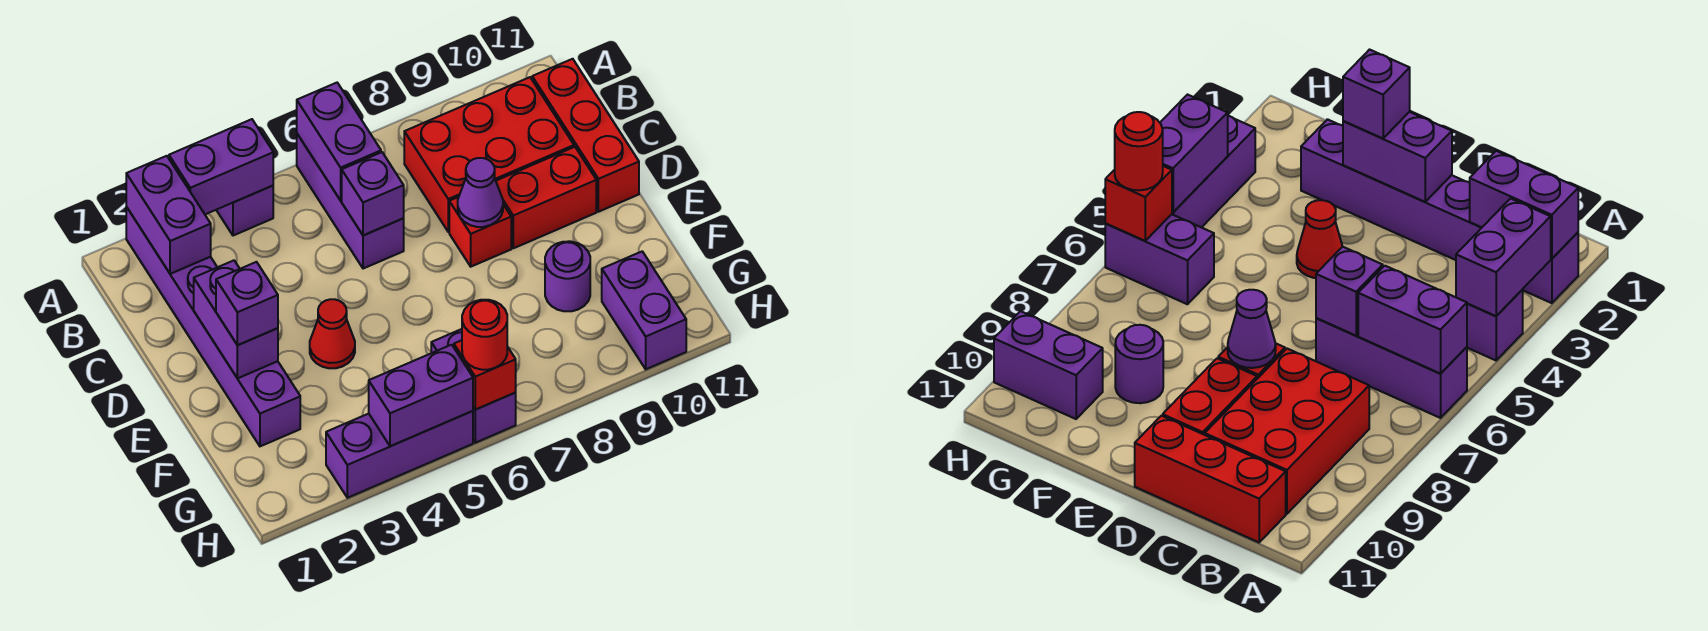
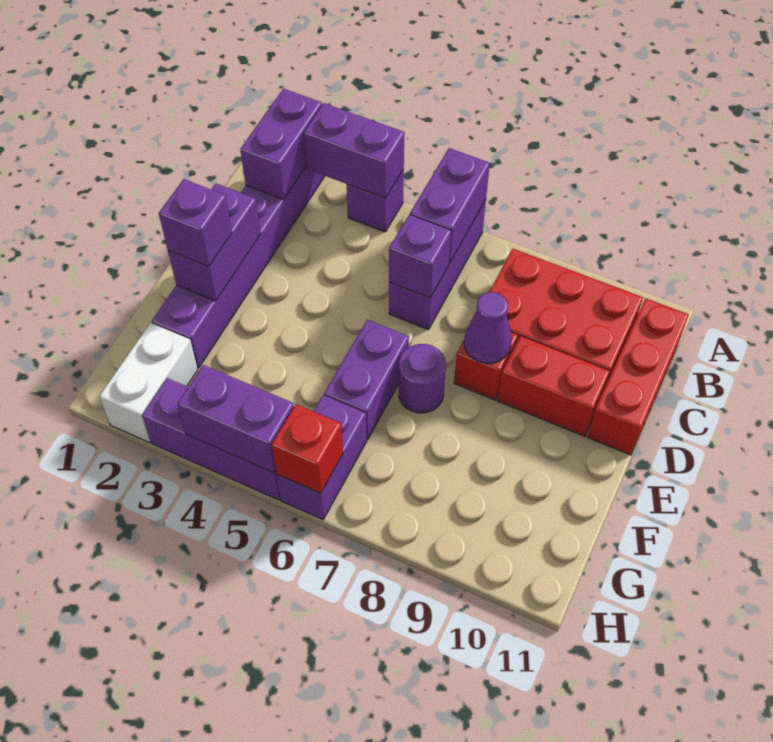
red 1x1 cone [310,299,355,368] -> none
purple 1x1 round brick [545,241,590,311] -> purple 1x1 round brick moved to [399,344,446,413]
none -> white 1x2 brick [99,323,198,443]
purple 1x2 brick [602,252,686,369] -> purple 1x2 brick moved to [324,320,409,439]
red 1x1 round brick [462,300,507,370] -> none

